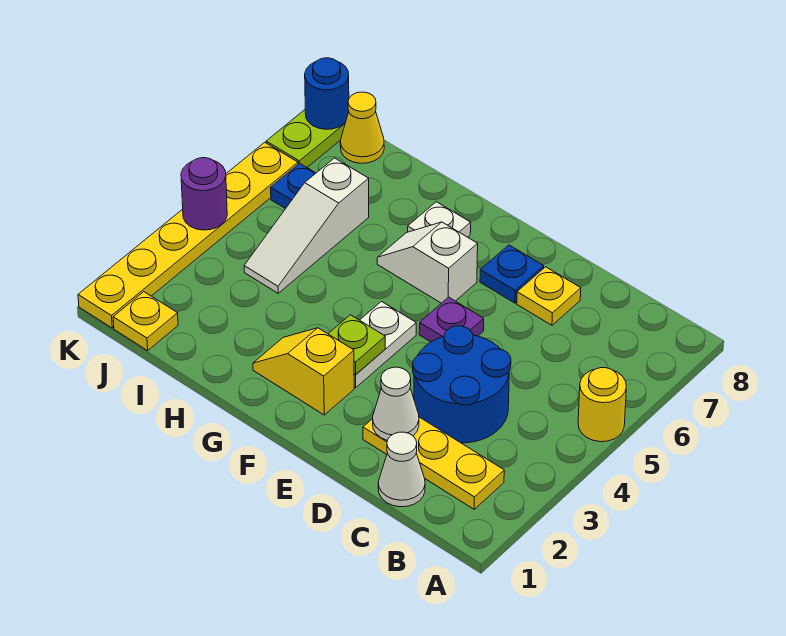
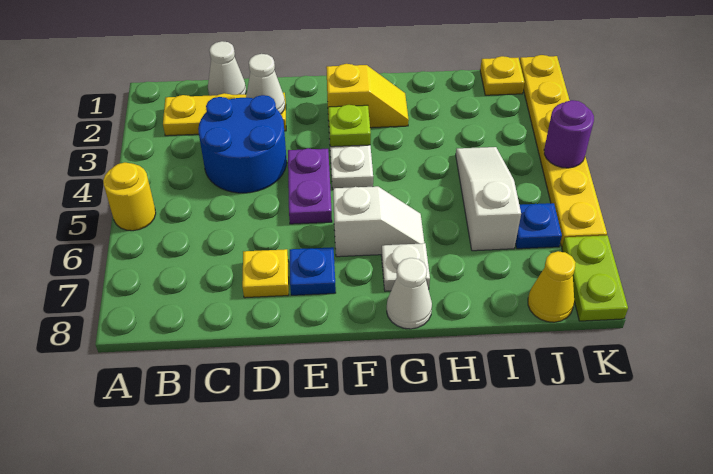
purple 1x1 plate [419,297,484,342] -> purple 1x2 plate [288,148,332,224]
none -> white 1x1 cone [387,258,432,329]
blue 1x1 round brick [305,58,349,129] -> none

